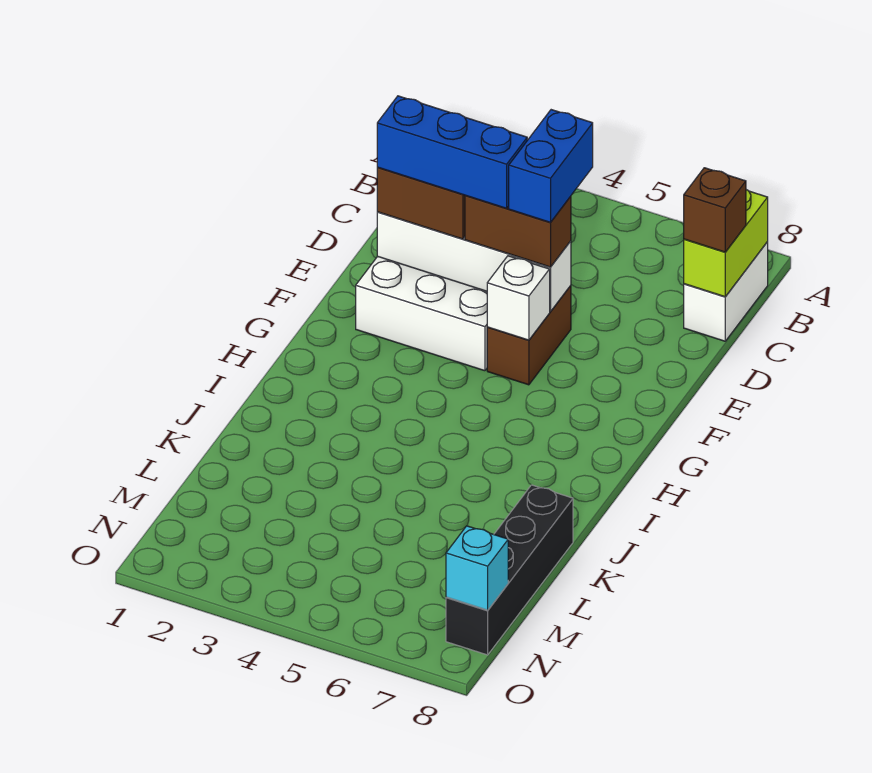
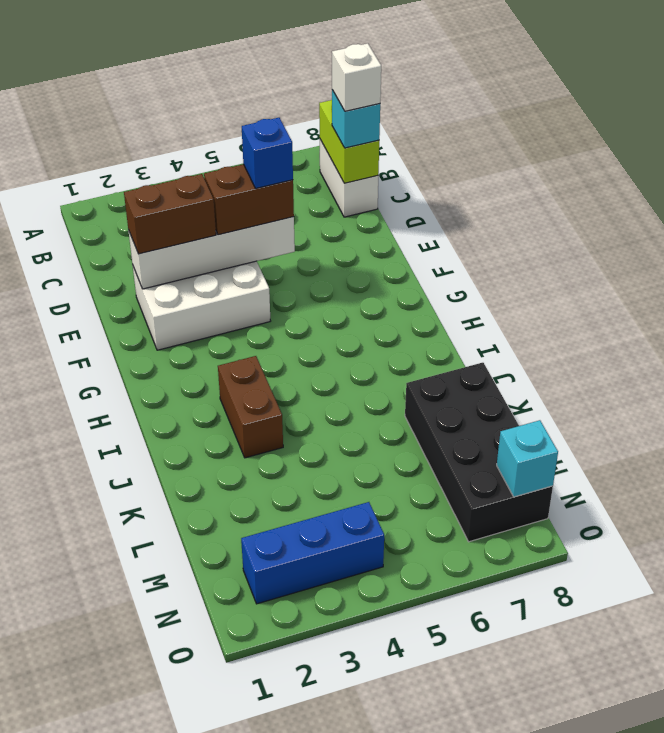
brown 1x1 brick [684,168,746,252] -> cyan 1x1 brick [332,90,380,148]
blue 1x2 brick [509,110,593,222] -> blue 1x1 brick [242,118,293,188]
blue 1x3 brick [377,96,527,208] -> blue 1x3 brick moved to [241,502,384,604]
brown 1x2 brick [487,286,571,385] -> brown 1x2 brick moved to [218,356,283,458]
white 1x1 brick [487,256,550,340] -> white 1x1 brick moved to [332,43,381,111]
black 1x4 brick [446,485,573,655] -> black 2x4 brick [405,363,553,542]

